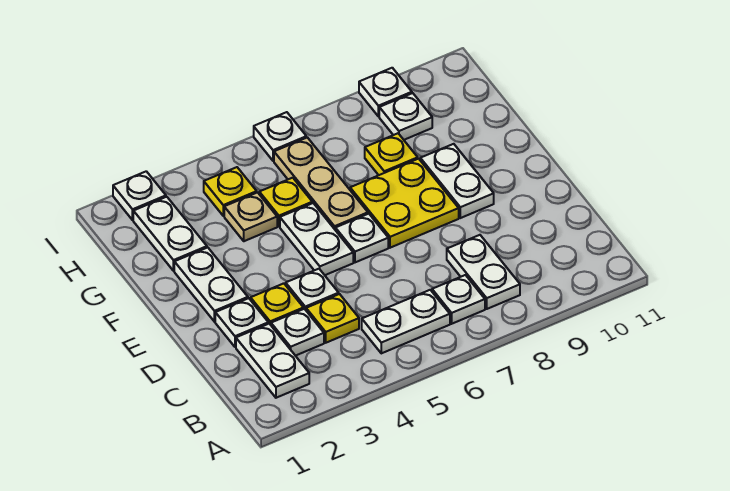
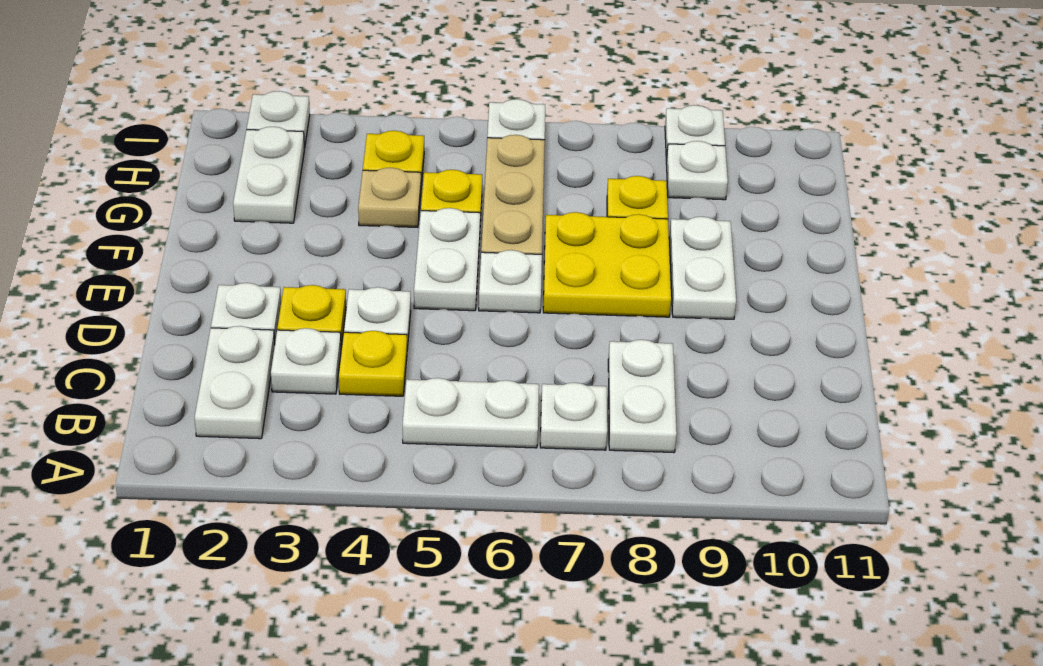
white 1x2 plate [174,247,248,322] -> none

